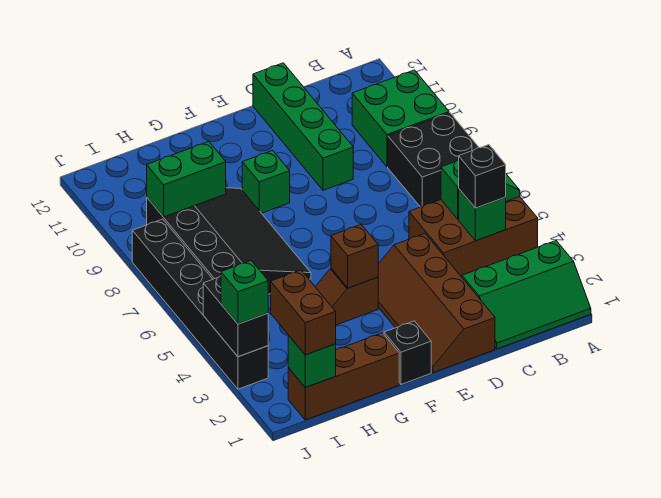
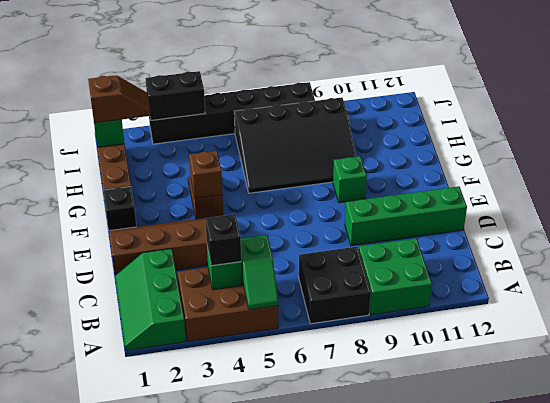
brown 2x3 brick [409,197,538,277] -> brown 2x3 brick turned to [178,267,278,342]
green 1x2 brick [147,142,226,217] -> none
brown 1x2 brick [271,270,336,355] -> brown 1x2 slope [88,75,151,123]
green 1x1 brick [221,261,268,324] -> none

